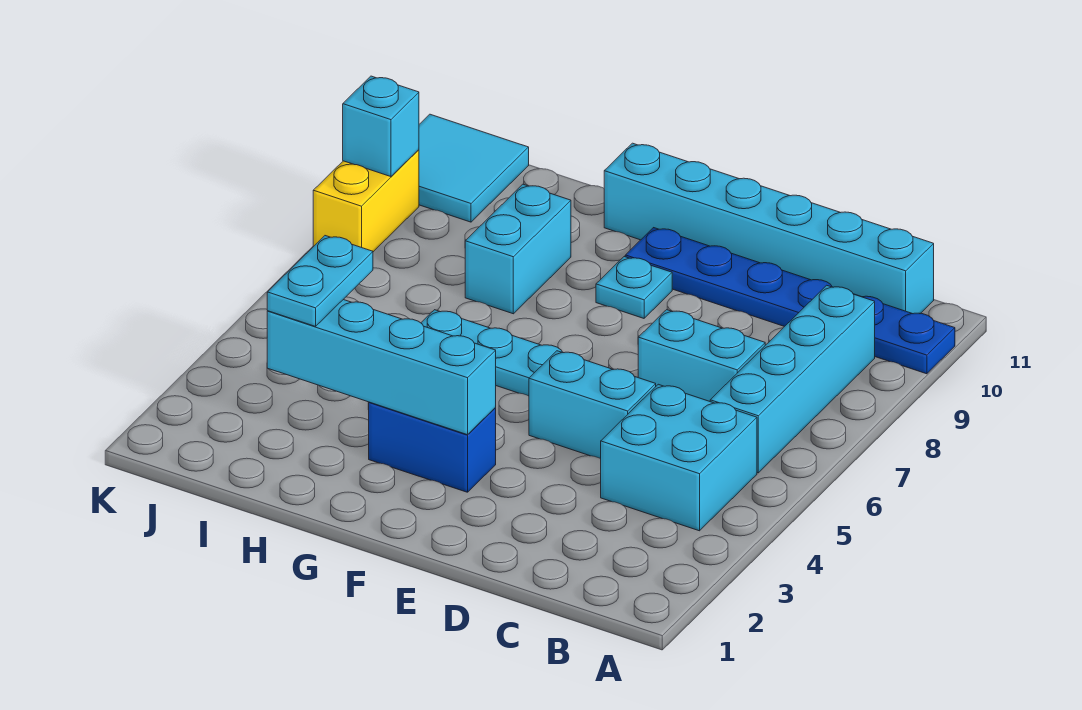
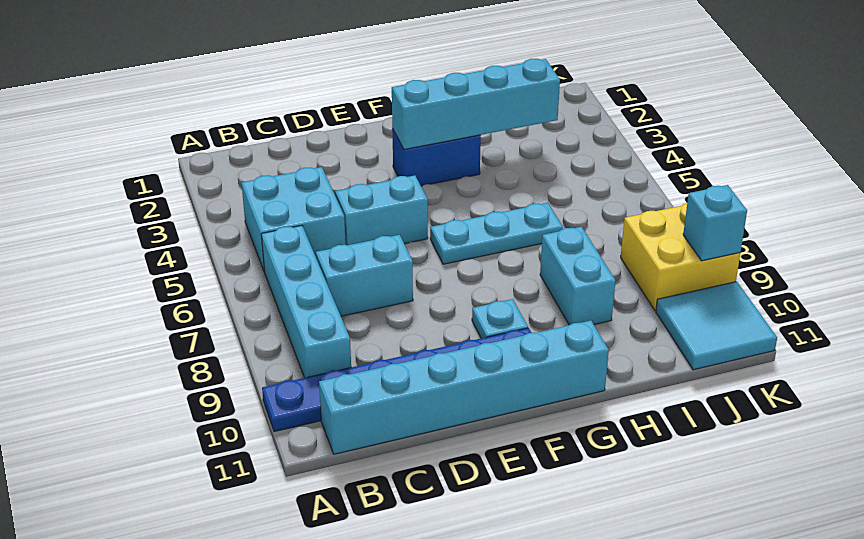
cyan 1x2 plate [267,236,373,326] -> none
yellow 1x2 brick [313,150,419,252] -> yellow 2x2 brick [621,203,740,311]

